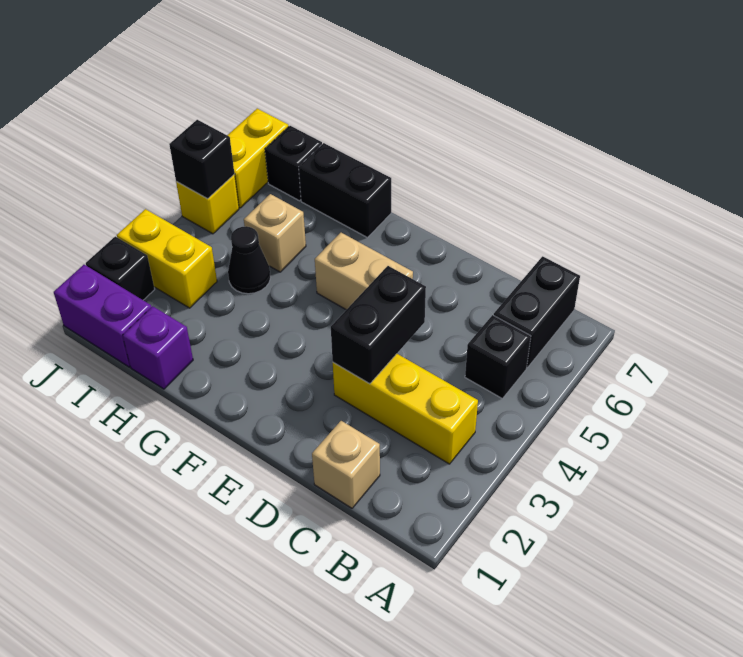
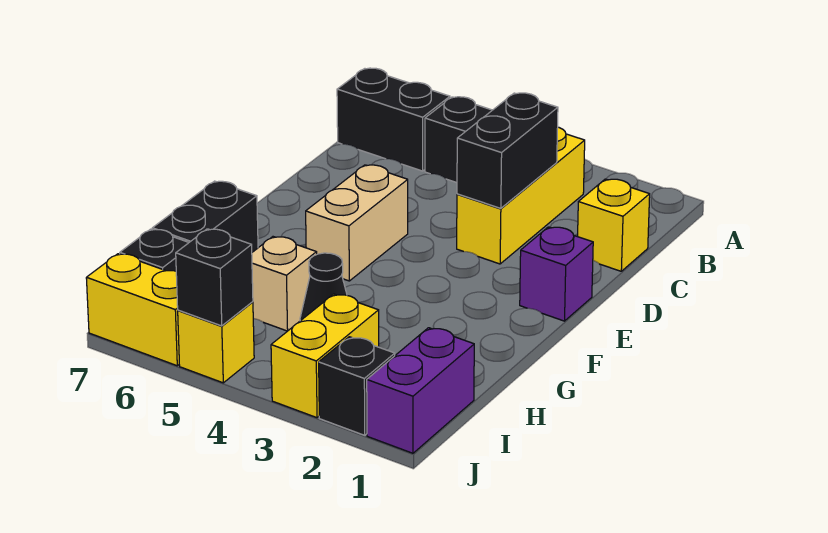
tan 1x1 brick [312,421,380,508] -> yellow 1x1 brick [578,179,650,271]
black 1x2 brick [331,266,426,384] -> black 1x2 brick turned to [457,93,558,208]
purple 1x1 brick [123,306,193,389] -> purple 1x1 brick moved to [520,227,593,321]

